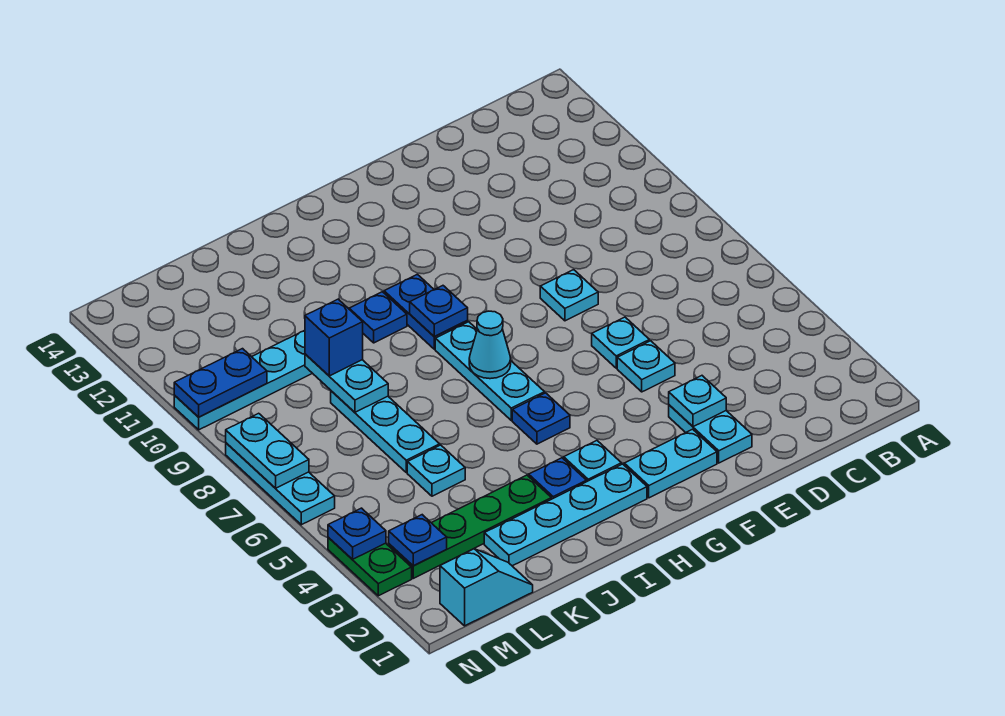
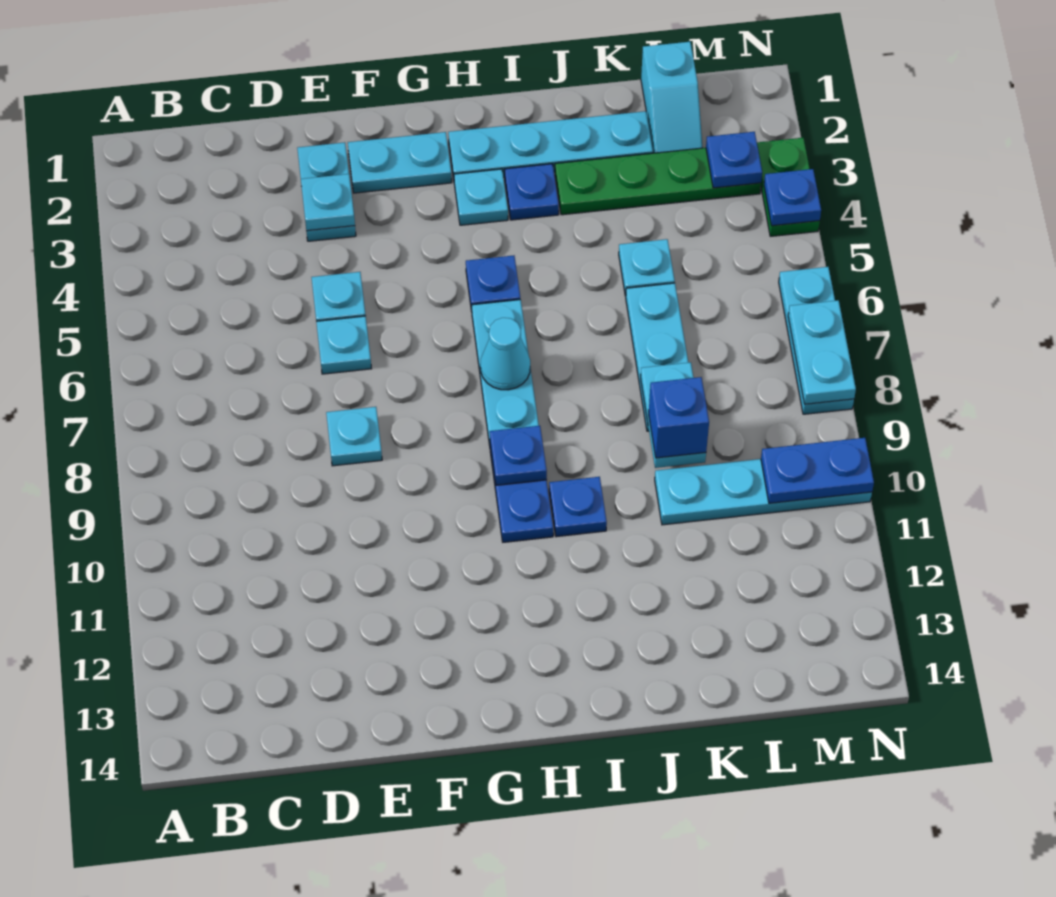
cyan 1x2 slope [440,549,533,626] -> cyan 1x2 slope turned to [641,42,703,153]

